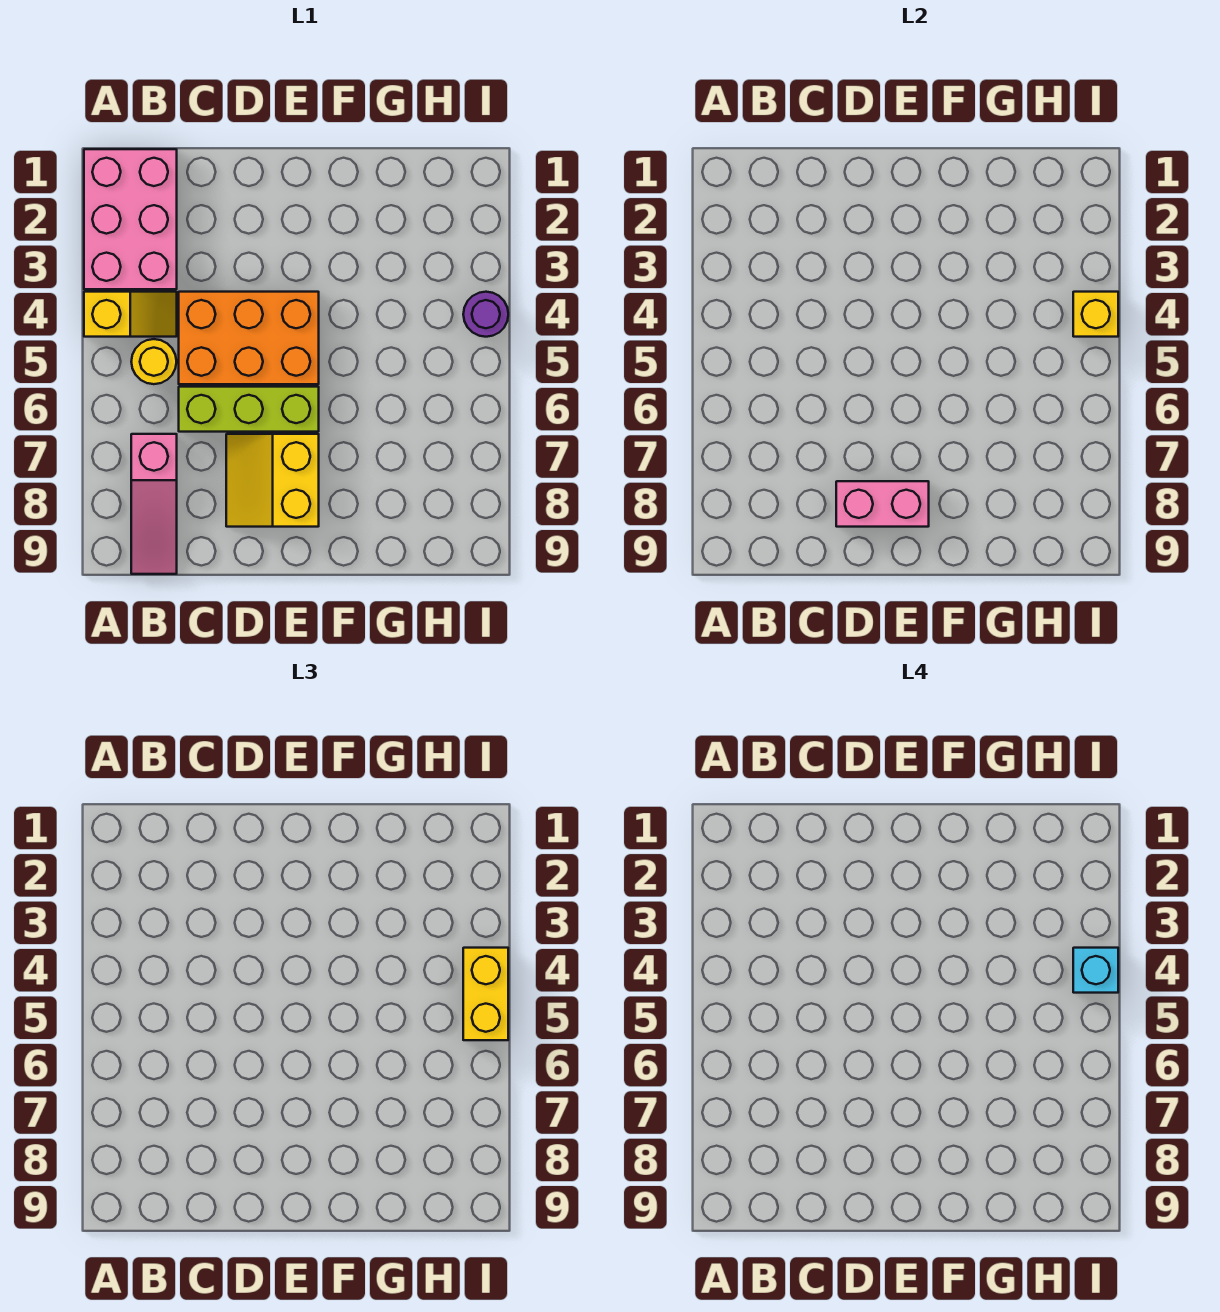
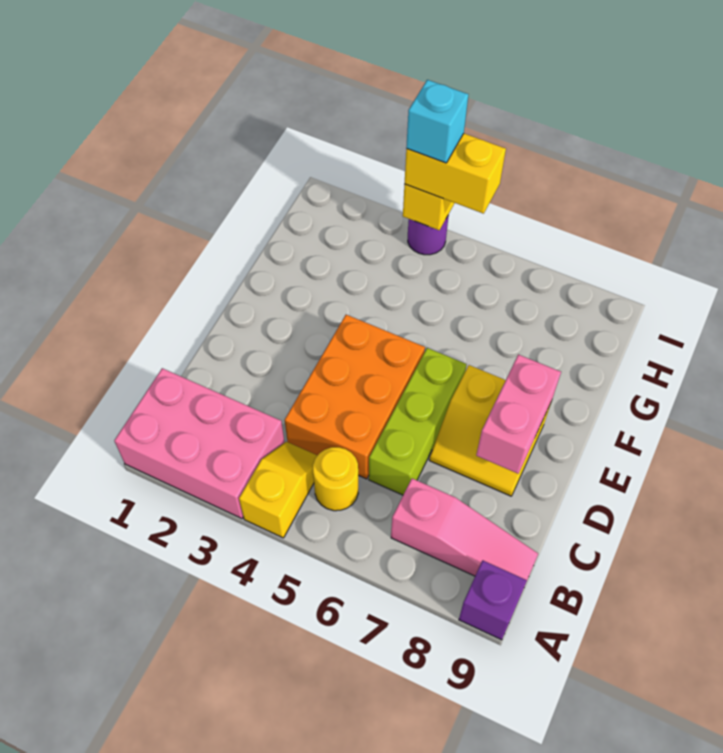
none -> purple 1x1 brick [459,560,527,640]

